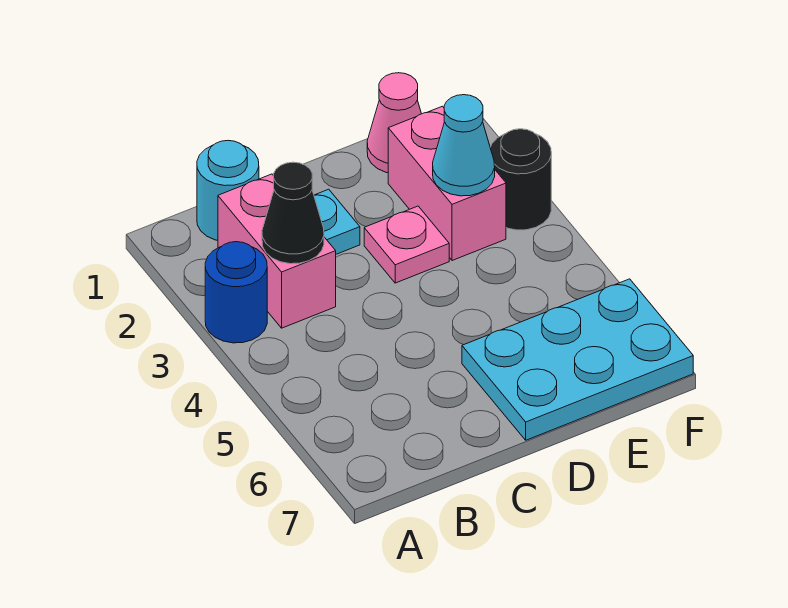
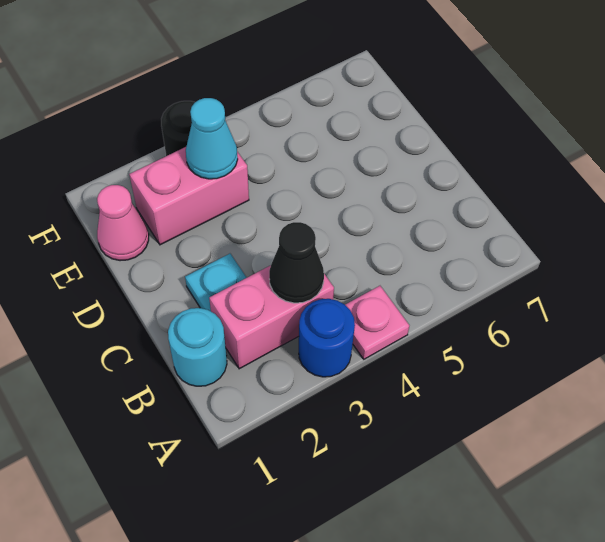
pink 1x1 plate [364,206,449,283] -> pink 1x1 plate moved to [345,286,409,359]
cyan 2x3 plate [462,279,693,440] -> none

